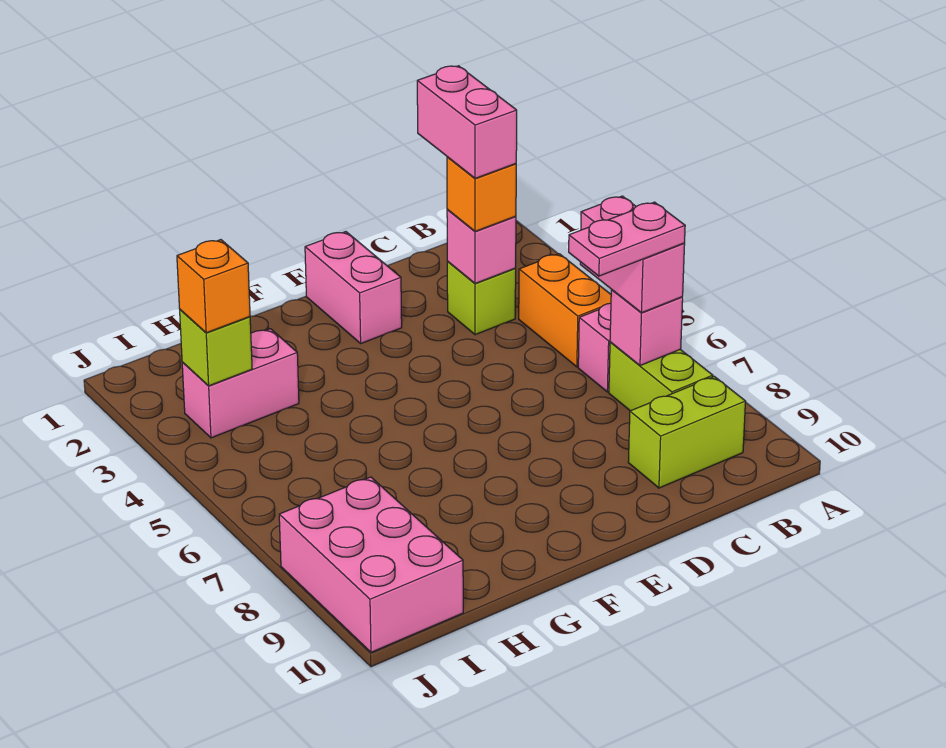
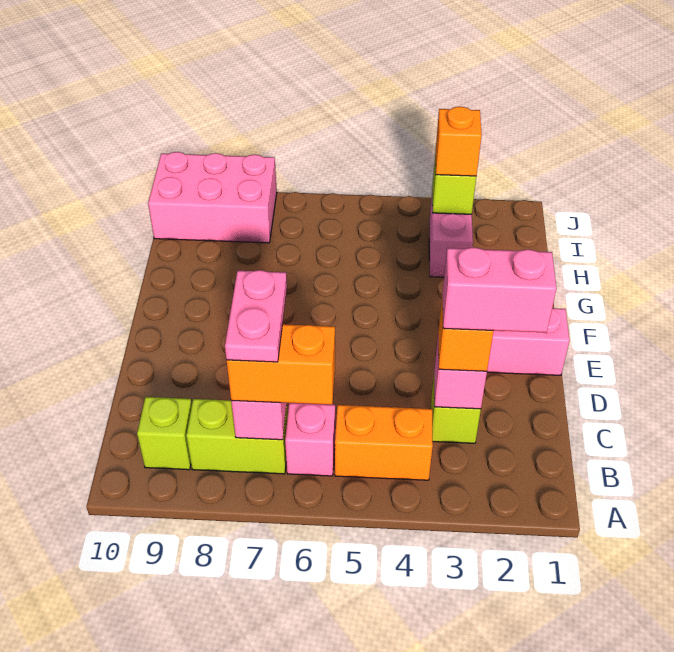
pink 1x2 brick [580,196,685,313] -> orange 1x2 brick [227,324,335,405]
lime 1x2 brick [628,377,746,488] -> lime 1x1 brick [137,397,192,470]

